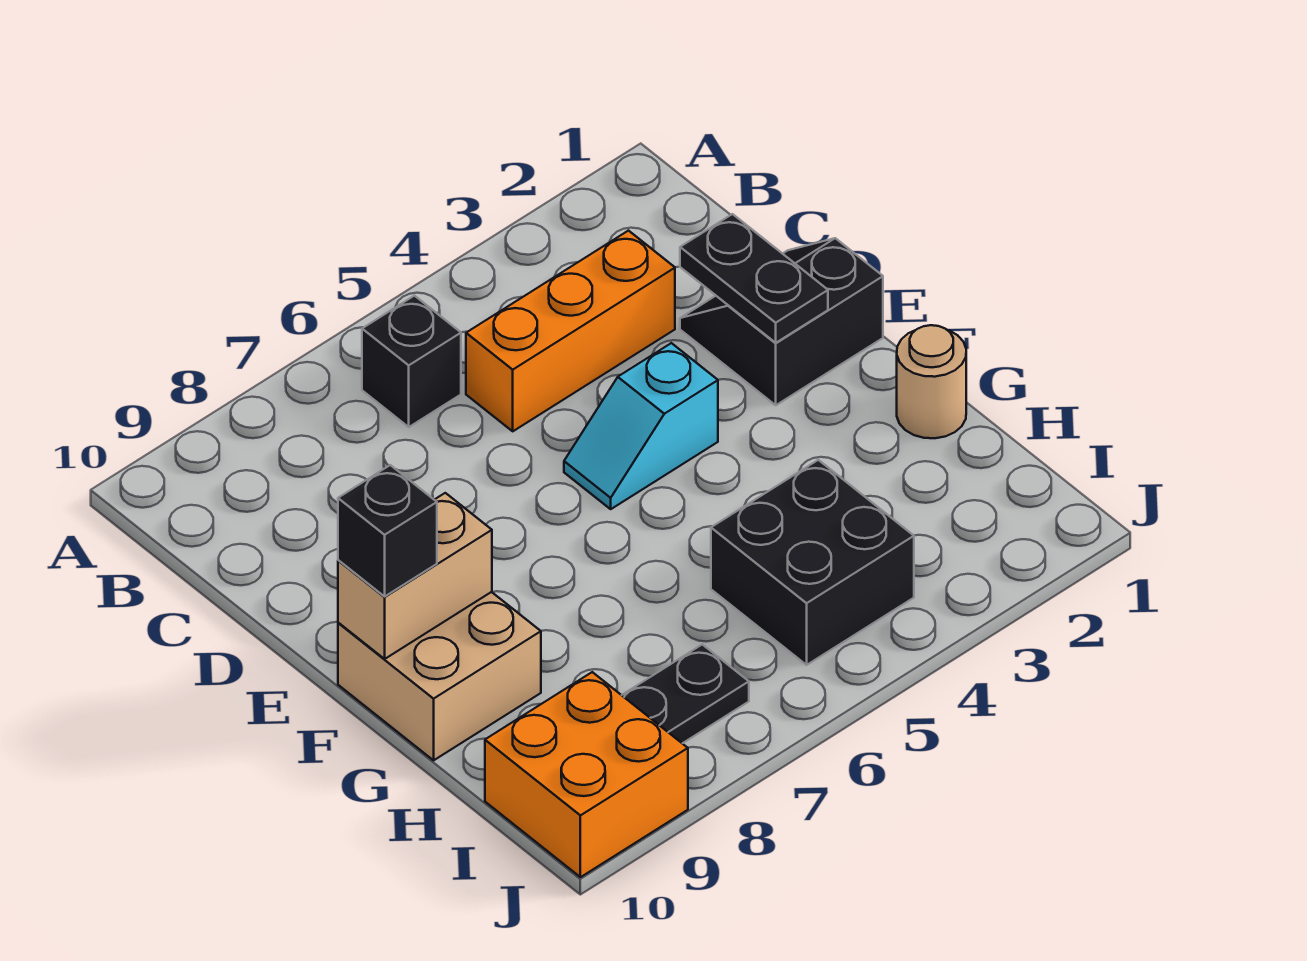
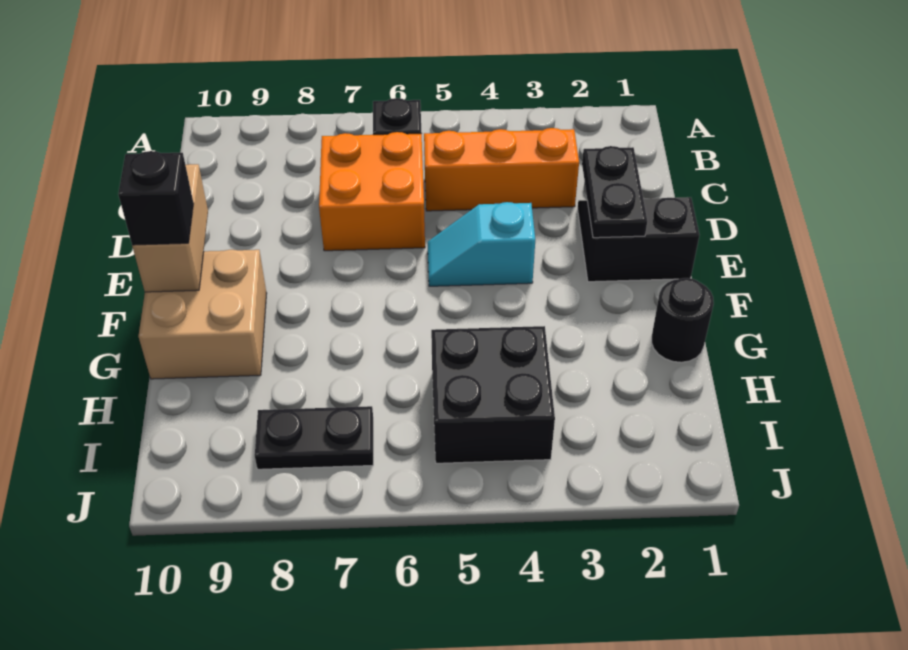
tan 1x2 brick [338,493,492,659] -> tan 1x2 brick turned to [132,164,208,292]
tan 1x1 round brick [897,325,966,438] -> black 1x1 round brick [652,278,714,362]
orange 2x2 brick [485,672,688,877] -> orange 2x2 brick moved to [319,132,425,251]

